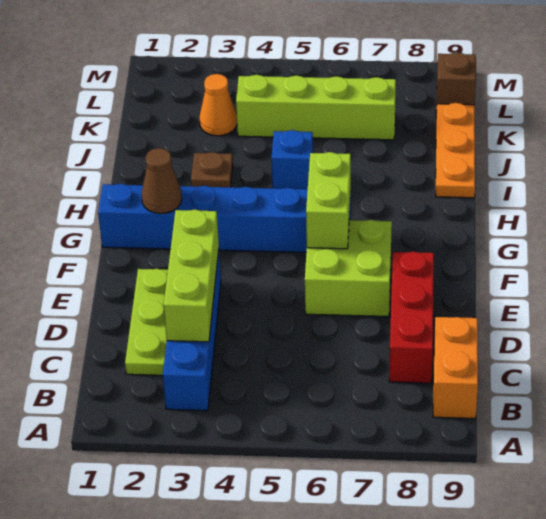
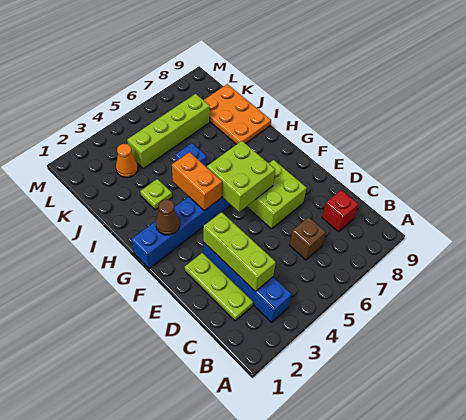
orange 1x2 brick [433,317,478,418] -> orange 1x2 brick moved to [172,152,222,211]
red 1x3 brick [389,252,434,383] -> red 1x1 brick [322,190,358,232]
lime 1x2 brick [306,152,351,249] -> lime 2x2 brick [207,141,275,212]
brown 1x1 plate [191,152,233,187] -> lime 1x1 plate [140,179,172,210]
orange 1x3 plate [436,103,475,198] -> orange 2x3 plate [204,84,271,144]
brown 1x1 brick [436,52,476,113] -> brown 1x1 brick moved to [289,217,326,260]

